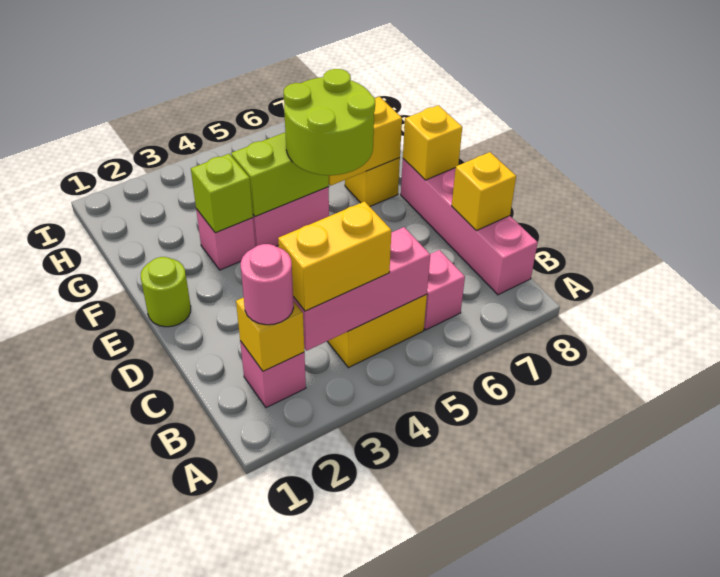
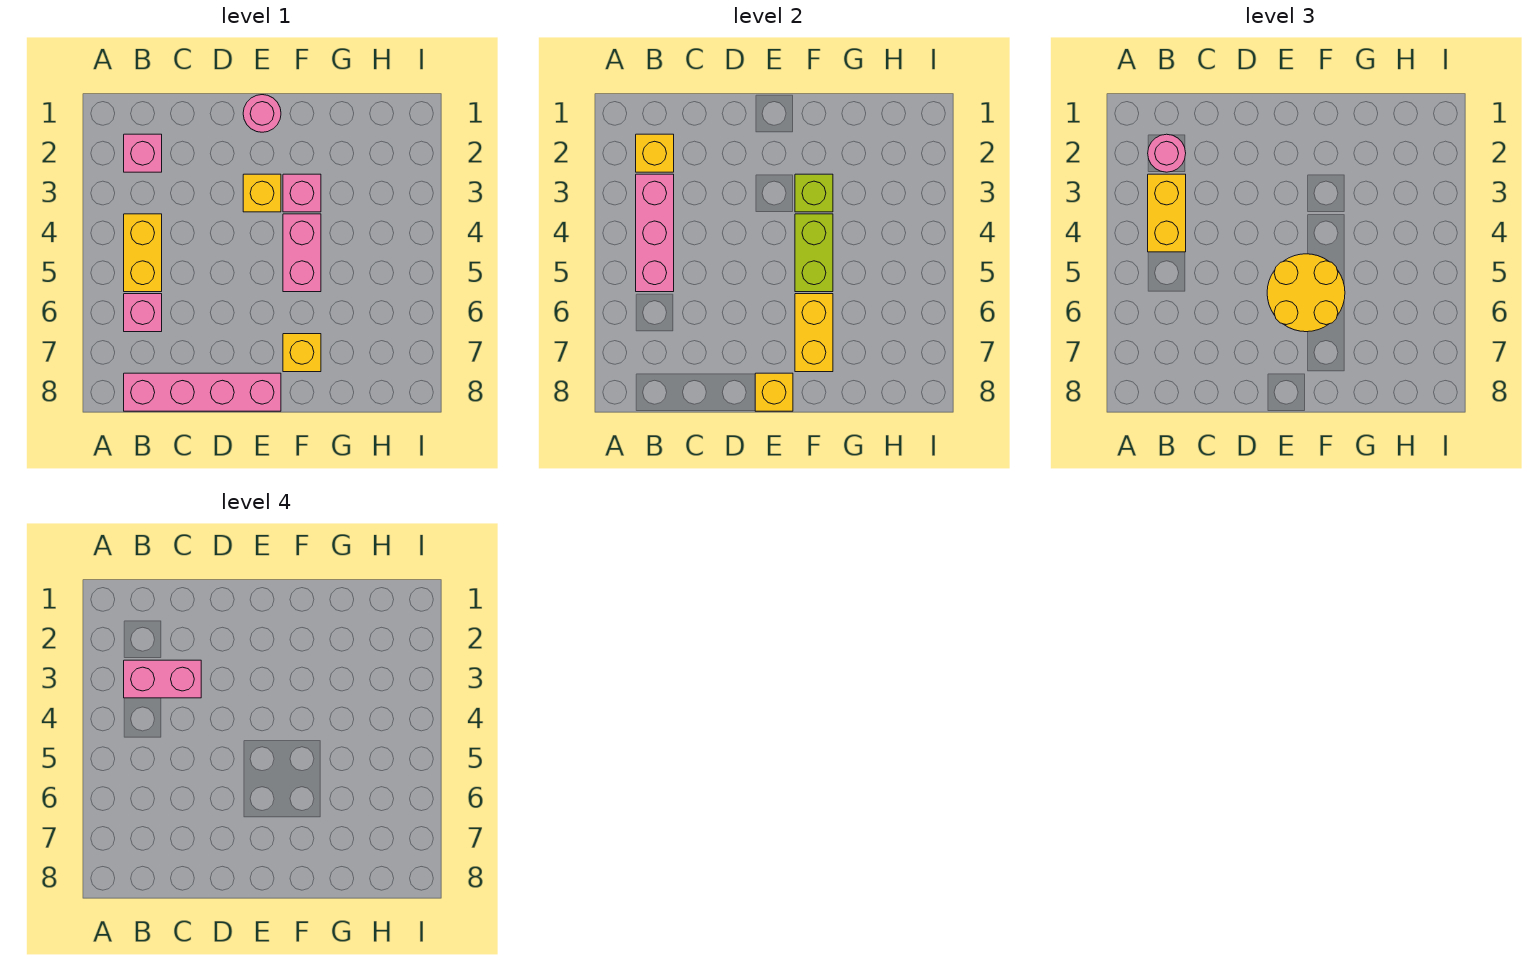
none -> pink 1x2 brick [124,660,201,698]
yellow 1x1 brick [452,152,516,230] -> yellow 1x1 brick moved to [243,174,281,212]
lime 1x1 round brick [141,257,191,327] -> pink 1x1 round brick [243,95,281,132]
lime 2x2 round brick [283,69,375,175] -> yellow 2x2 round brick [1267,254,1345,332]

